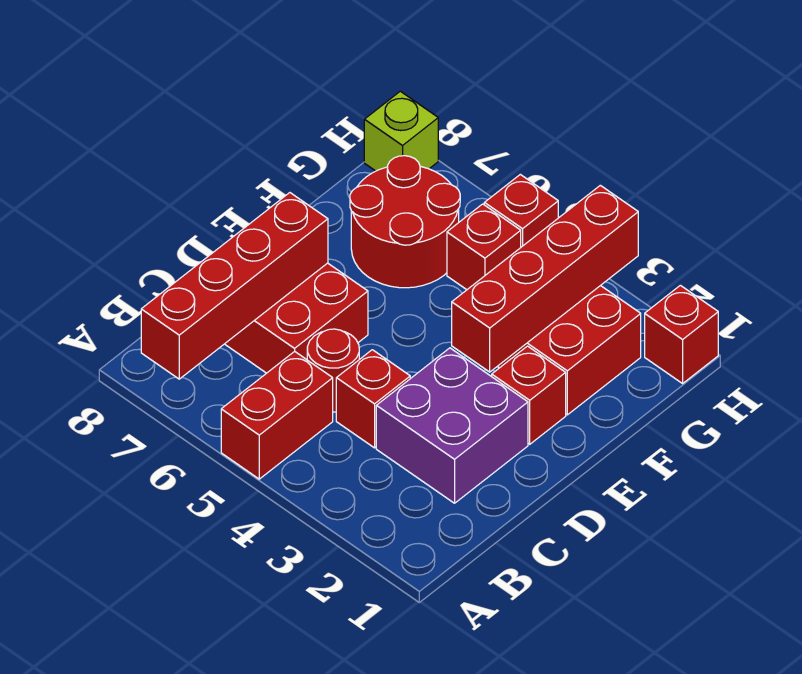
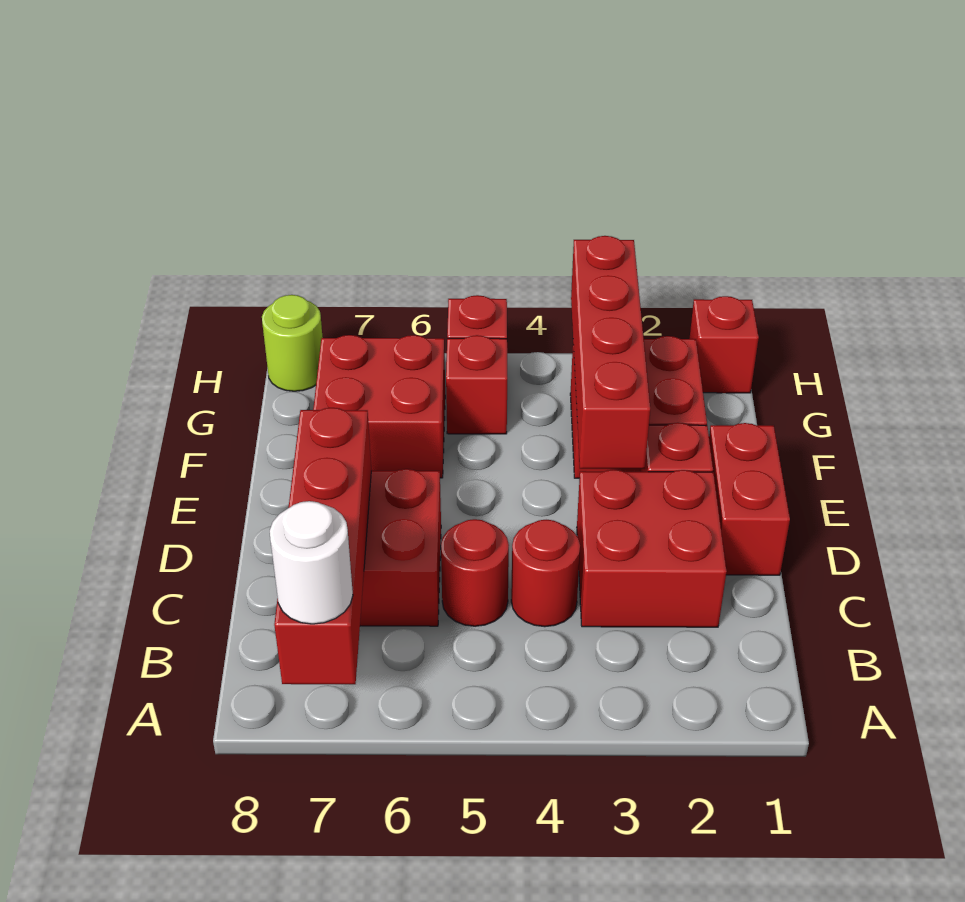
red 1x2 brick [221,351,333,479] -> red 1x2 brick moved to [709,423,790,575]
none -> white 1x1 round brick [270,501,353,624]
purple 2x2 brick [376,348,528,503] -> red 2x2 brick [577,470,727,627]
red 1x1 brick [336,350,410,448] -> red 1x1 round brick [511,520,580,627]
red 2x2 round brick [350,156,460,288] -> red 2x2 brick [313,335,445,478]
lime 1x1 brick [364,91,438,171] -> lime 1x1 round brick [262,295,323,391]

